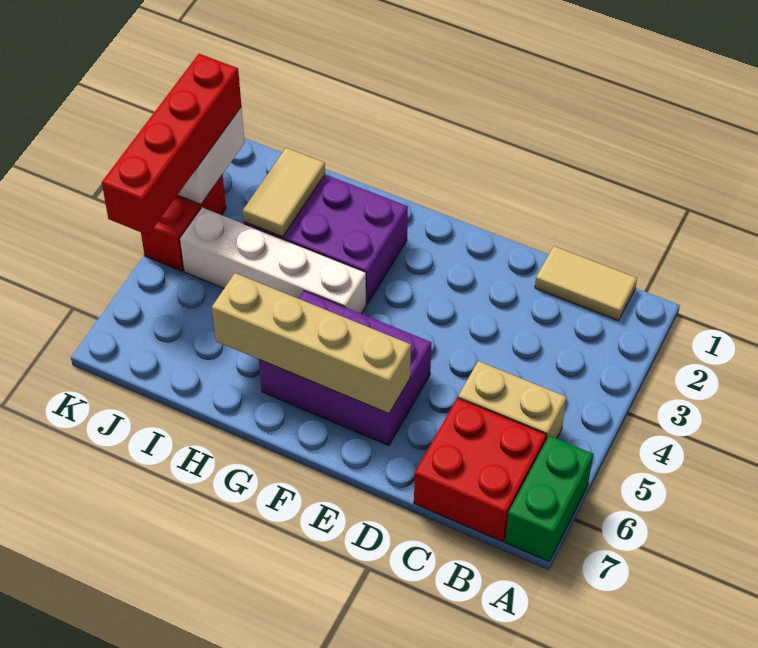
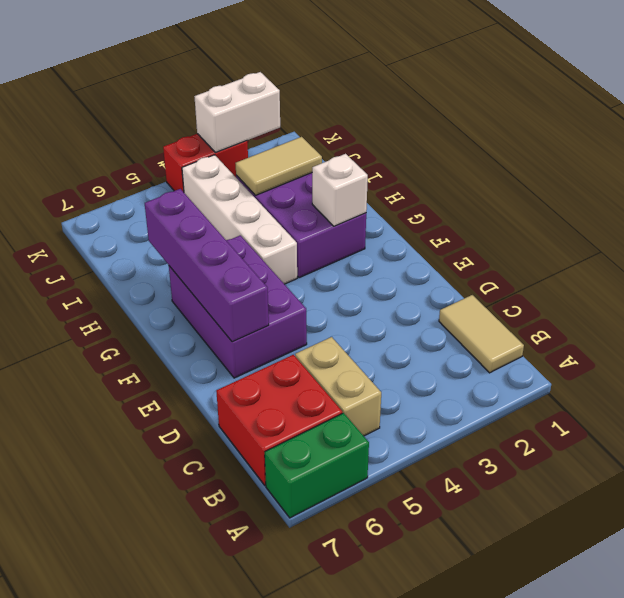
tan 1x4 brick [212,273,411,413] -> purple 1x4 brick [145,189,269,342]
none -> white 1x1 brick [312,154,368,226]
red 1x4 brick [102,54,241,235] -> none

